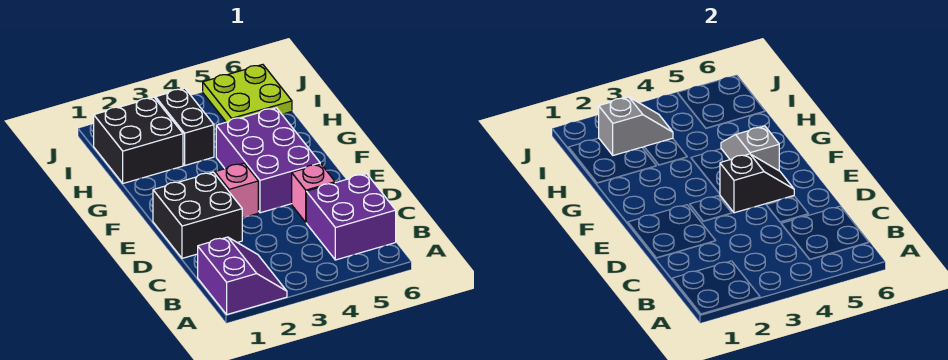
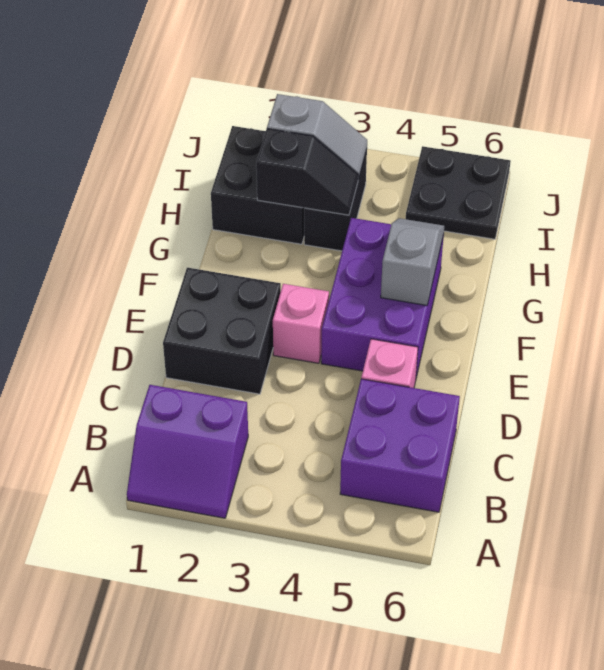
purple 2x2 slope [198,237,287,314] -> purple 2x2 slope turned to [127,385,248,518]
black 1x2 slope [720,154,794,213] -> black 1x2 slope moved to [256,129,358,215]
lime 2x2 plate [203,64,292,122] -> black 2x2 plate [406,146,511,239]

